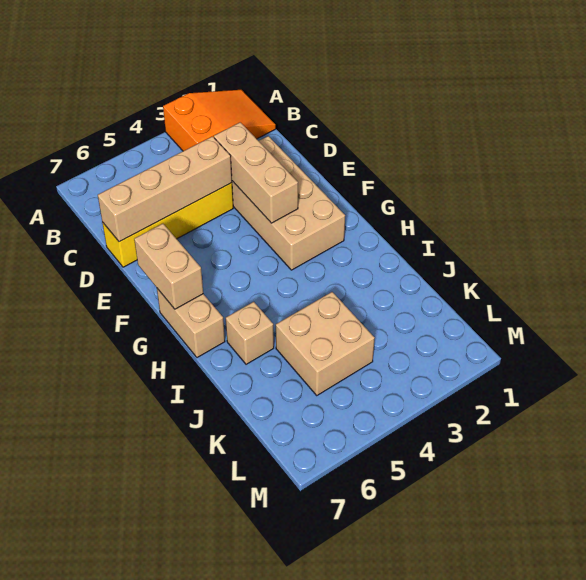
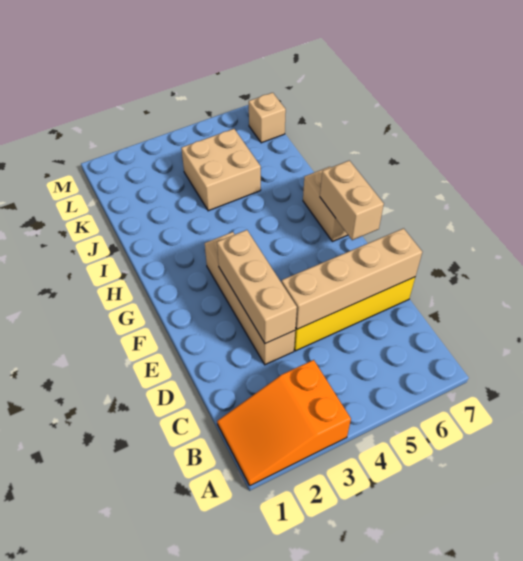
tan 2x4 brick [232,136,345,270] -> tan 1x4 brick [205,232,295,365]
tan 1x1 brick [226,302,274,364] -> tan 1x1 brick moved to [249,93,286,143]

